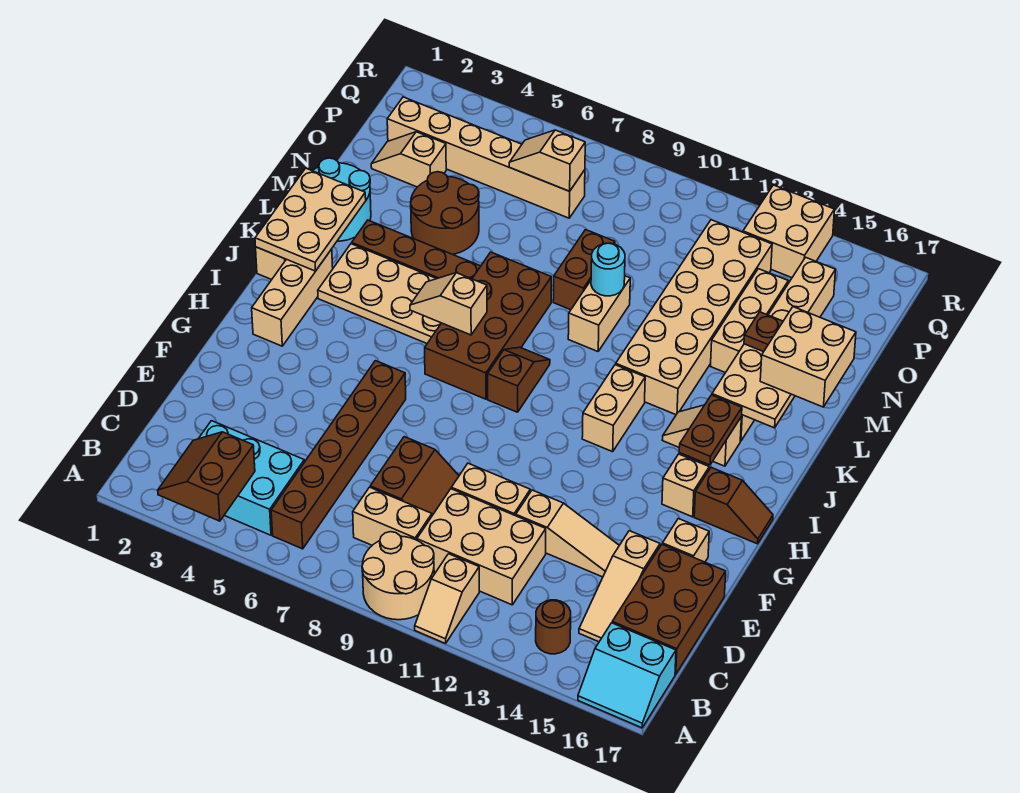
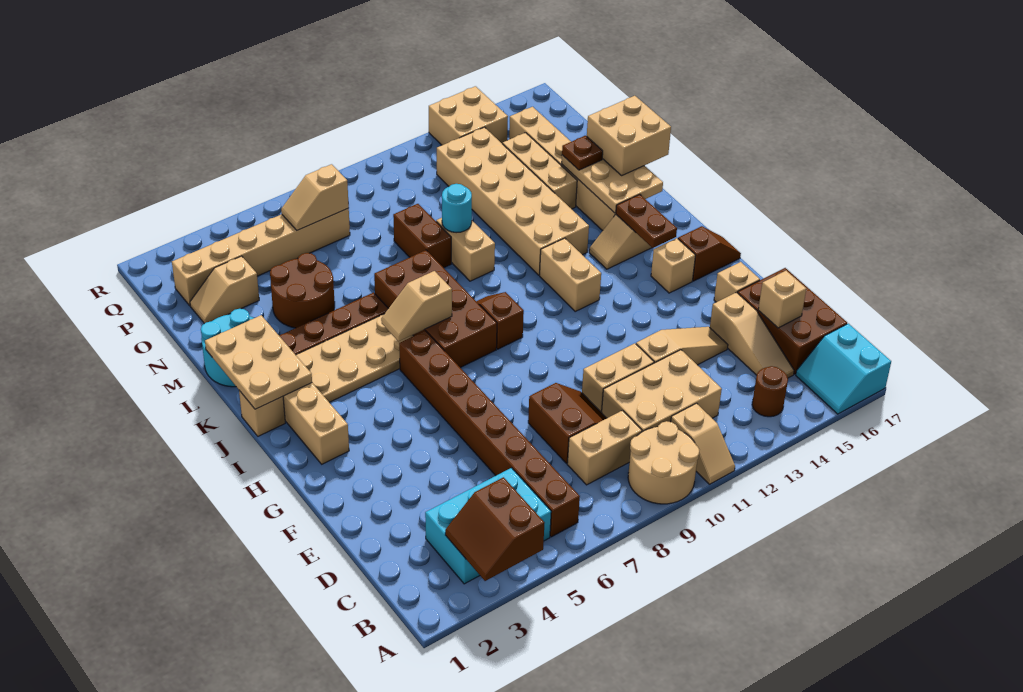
cyan 2x2 slope [578,623,676,728] -> cyan 2x2 slope turned to [796,324,891,414]
brown 1x6 brick [271,361,406,549] -> brown 1x8 brick [399,331,580,537]
none -> tan 1x1 brick [758,271,806,328]

